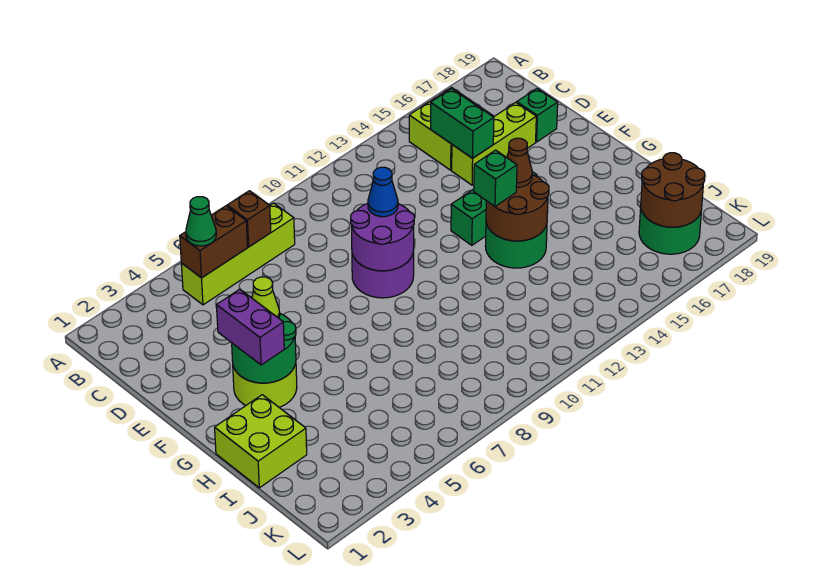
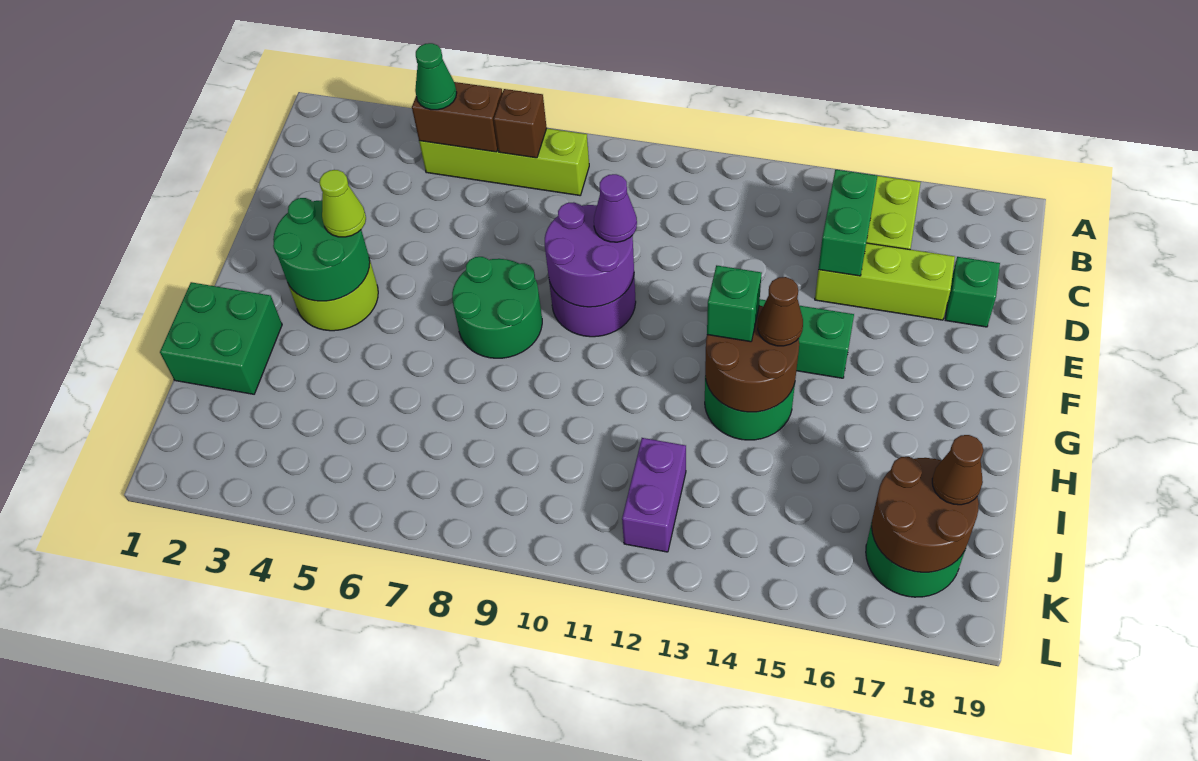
blue 1x1 cone [368,167,398,217] -> purple 1x1 cone [594,174,637,242]
purple 1x2 brick [217,289,284,365] -> purple 1x2 brick moved to [622,438,686,552]
none -> green 2x2 round brick [452,257,542,358]
lime 2x2 brick [215,395,307,488] -> green 2x2 brick [160,282,282,394]
none -> brown 1x1 cone [932,435,983,505]

